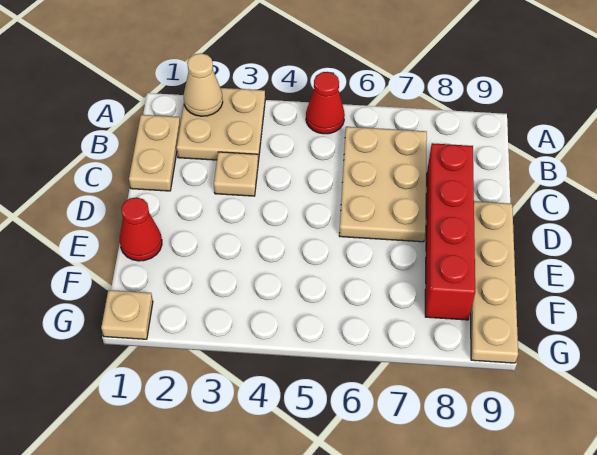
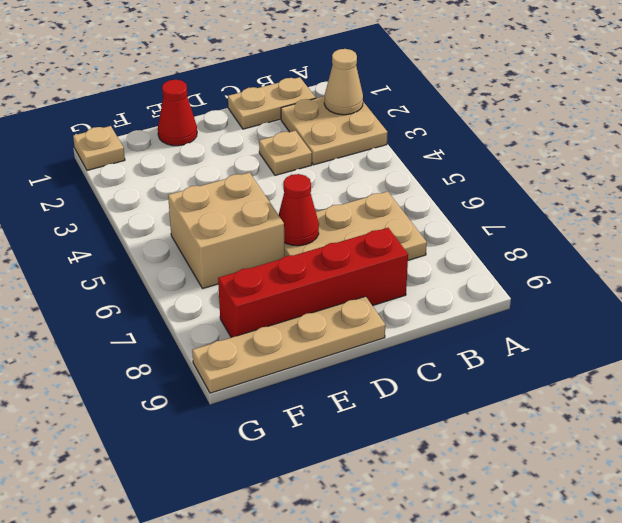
red 1x1 cone [306,72,345,134] -> red 1x1 cone moved to [279,174,319,246]
none -> tan 2x2 brick [168,173,285,289]

